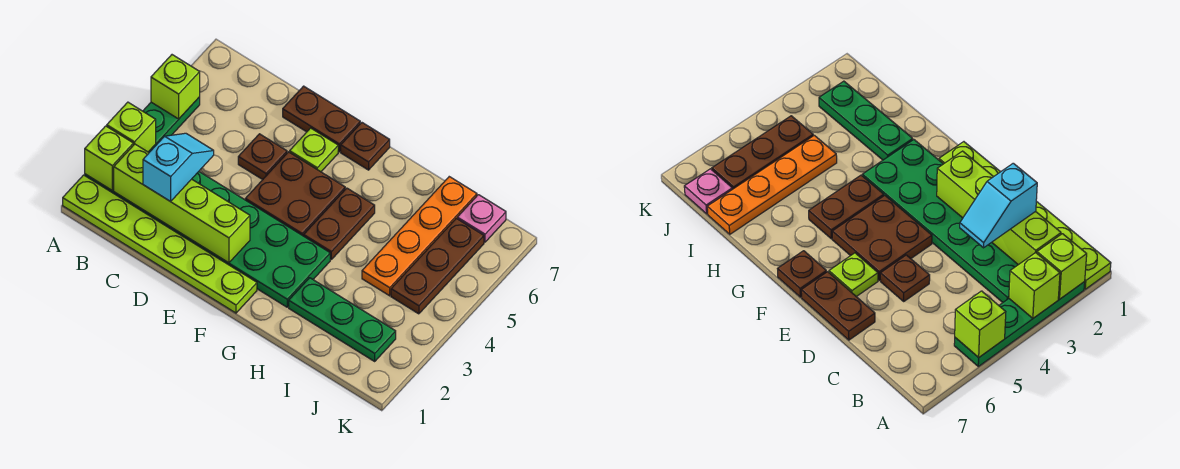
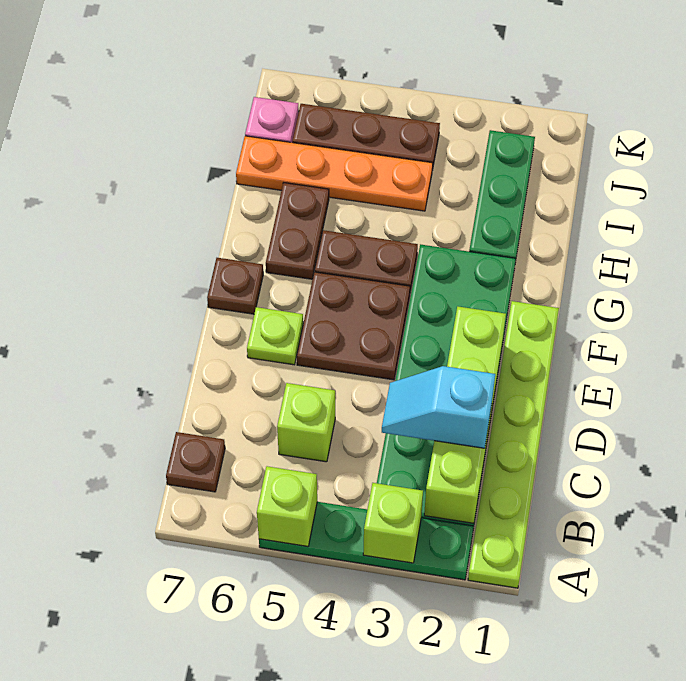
lime 1x1 brick [85,126,133,191] -> lime 1x1 brick moved to [277,383,335,462]
brown 1x1 plate [238,134,287,180] -> brown 1x1 plate moved to [166,432,225,492]
brown 1x2 plate [283,86,360,152] -> brown 1x2 plate moved to [266,183,329,279]

